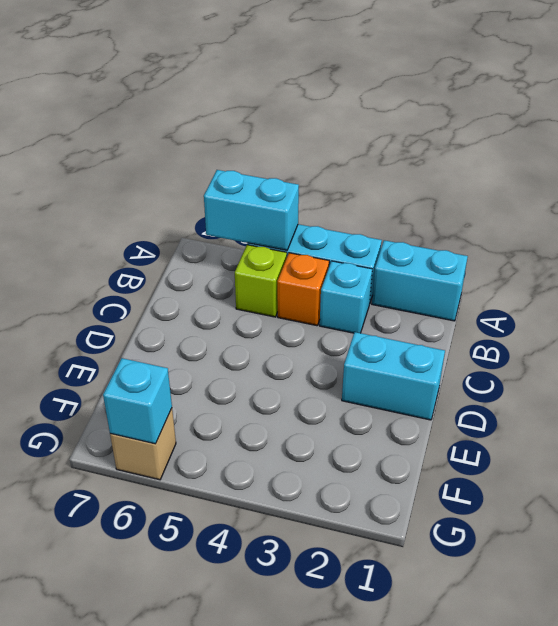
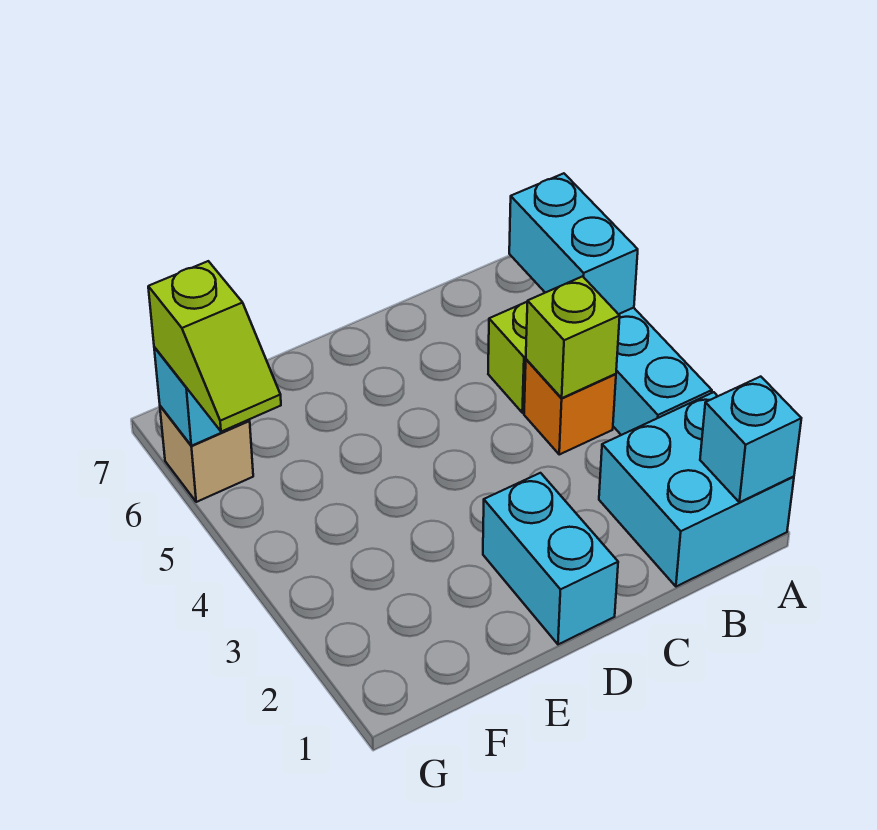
cyan 1x2 brick [372,240,468,321] -> cyan 2x2 brick [599,392,794,587]
cyan 1x1 brick [320,261,372,333] -> cyan 1x1 brick moved to [700,377,801,502]
none -> lime 1x1 brick [526,276,620,398]
none -> lime 1x2 slope [148,261,281,432]

